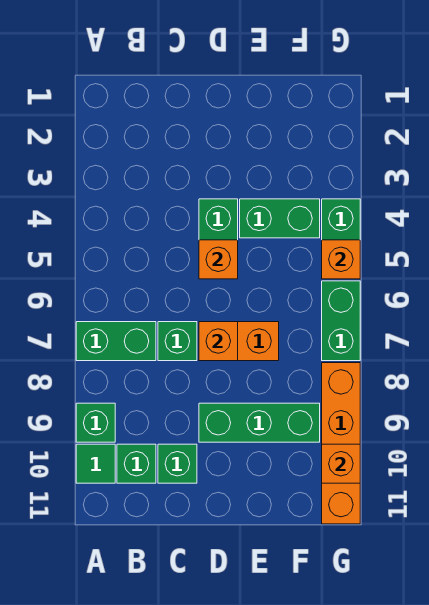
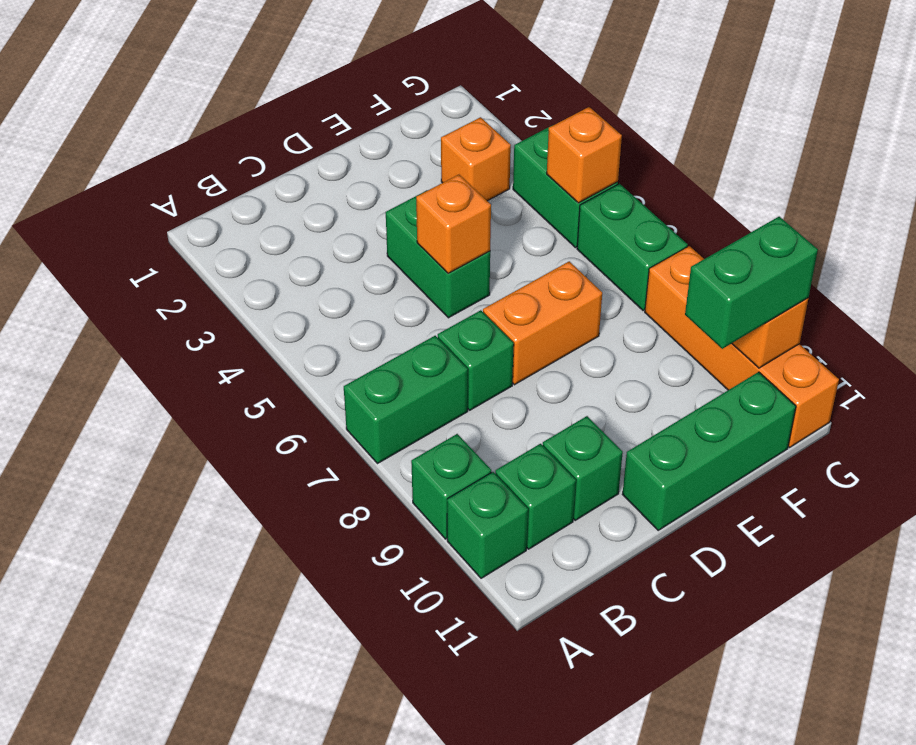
green 1x1 tile [76,444,115,483] -> green 1x1 brick [447,472,528,578]
orange 1x1 brick [199,322,238,361] -> orange 1x1 brick moved to [441,117,511,201]
green 1x3 brick [199,403,320,442] -> green 1x3 brick moved to [622,372,796,530]
green 1x2 brick [240,199,320,238] -> green 1x2 brick moved to [685,217,818,349]

